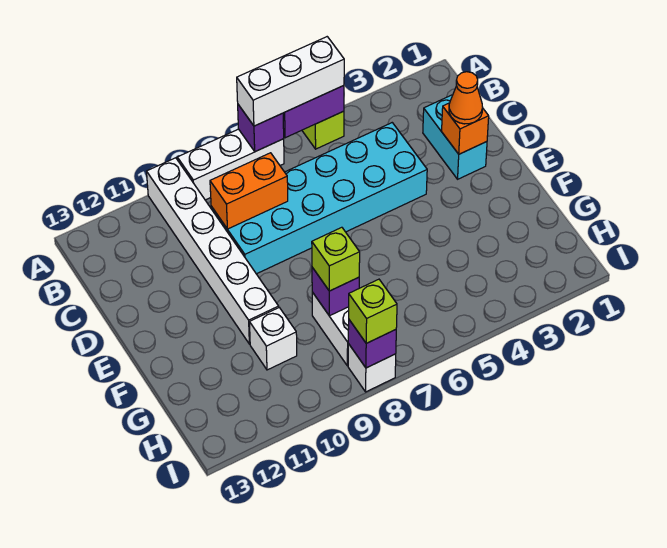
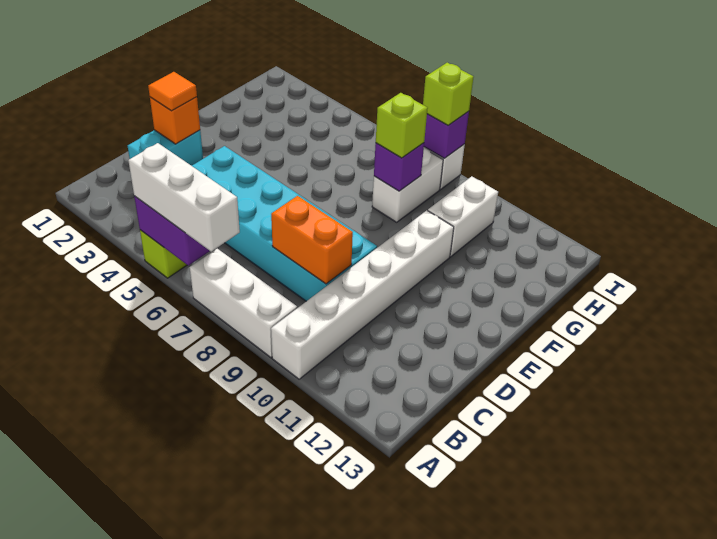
purple 1x1 brick [238,105,284,152] -> none
orange 1x1 cone [449,72,483,124] -> orange 1x1 tile [148,72,197,111]
white 1x1 brick [249,308,297,370] -> white 1x2 brick [428,176,498,257]

